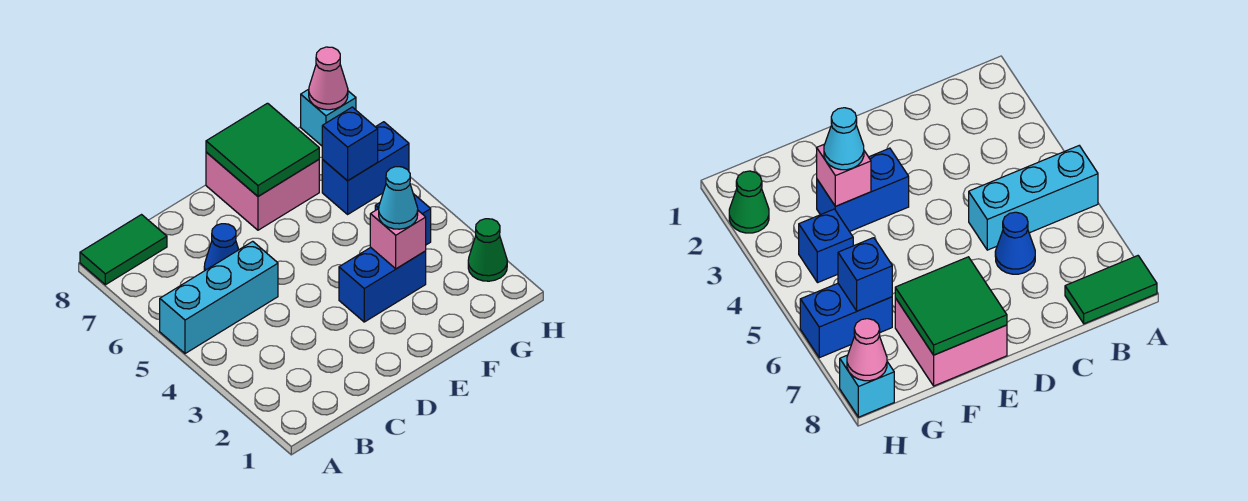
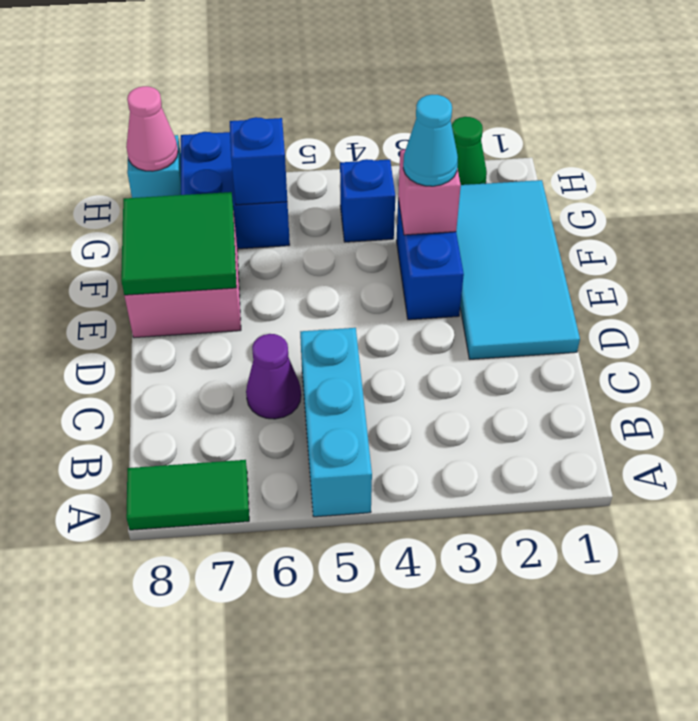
green 1x2 tile [80,215,167,285] -> green 1x2 tile turned to [126,460,249,530]
blue 1x1 cone [204,224,239,271] -> purple 1x1 cone [246,334,301,419]
none -> cyan 2x4 tile [456,180,580,359]
blue 1x2 brick [322,122,409,214] -> blue 2x2 brick [181,132,290,249]

